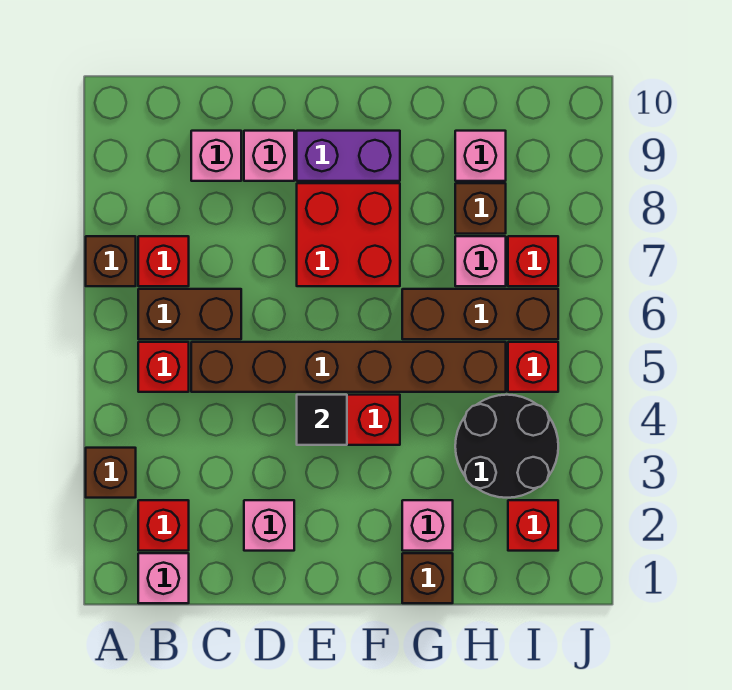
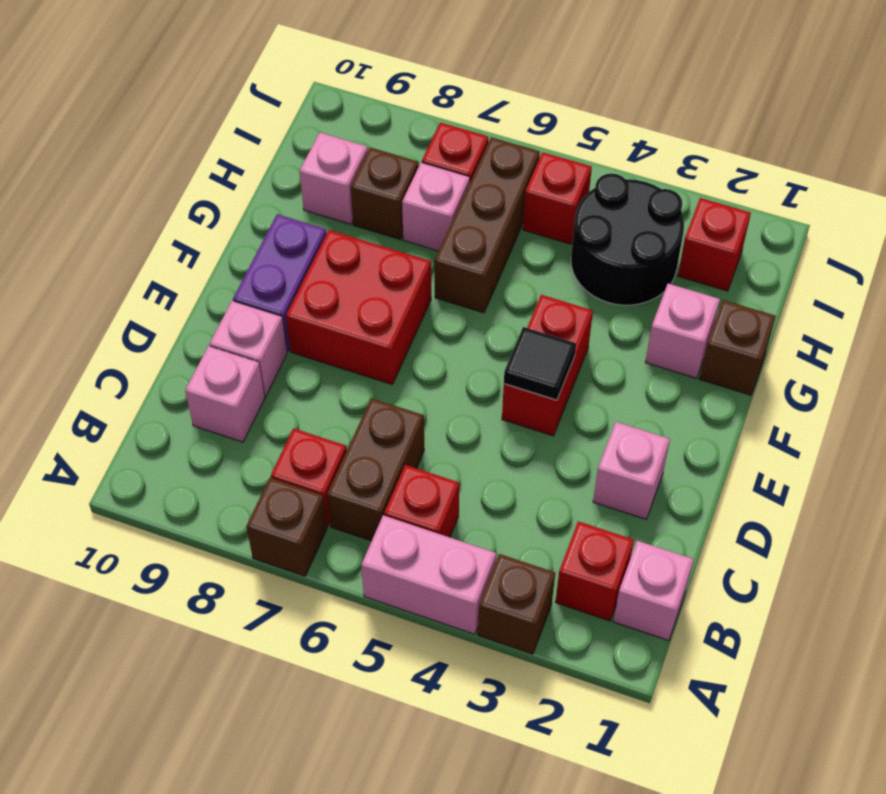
none -> pink 1x2 brick [361,515,496,634]
brown 1x6 brick [191,342,506,392] -> none

